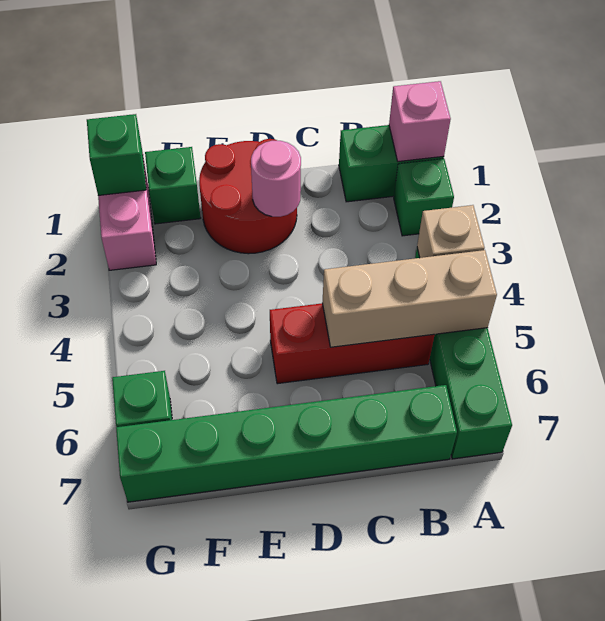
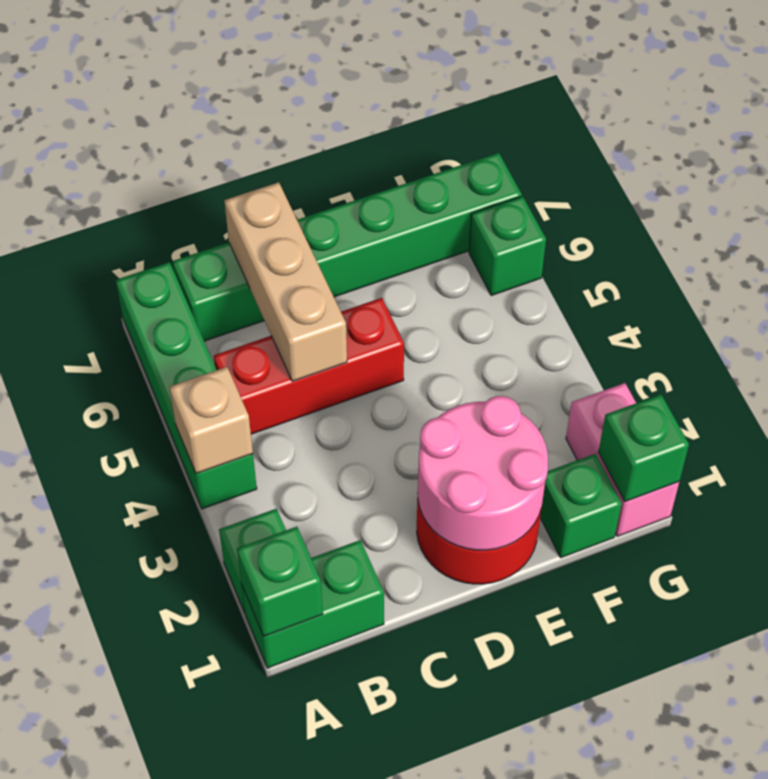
pink 1x1 brick [389,81,451,162] -> green 1x1 brick [237,527,323,636]
tan 1x3 brick [322,250,497,347] -> tan 1x3 brick turned to [224,182,347,381]
pink 1x1 round brick [251,141,301,217] -> pink 2x2 round brick [418,396,548,550]

